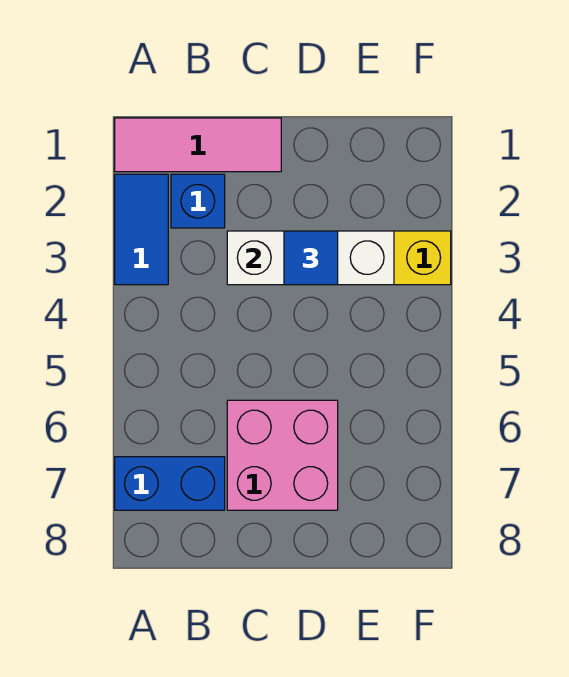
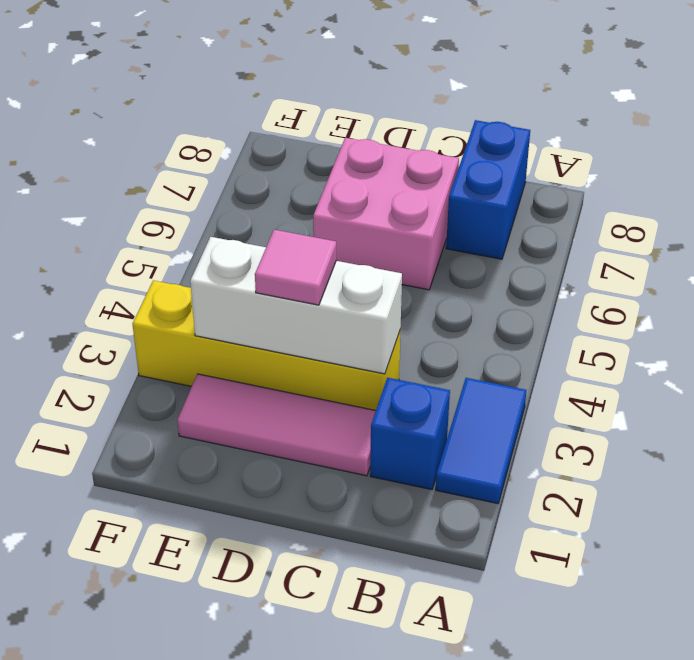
pink 1x3 tile [115,118,281,172] -> pink 1x3 tile moved to [177,374,376,476]
blue 1x2 brick [115,457,225,510] -> blue 1x2 brick turned to [446,120,530,259]
blue 1x1 tile [284,231,338,285] -> pink 1x1 tile [255,230,336,305]

